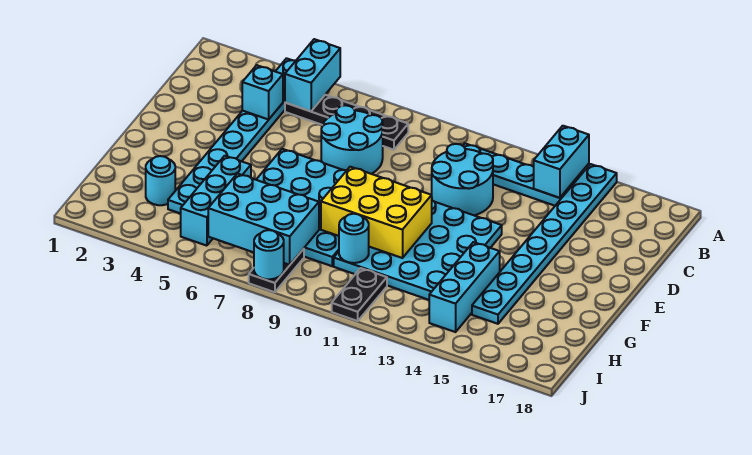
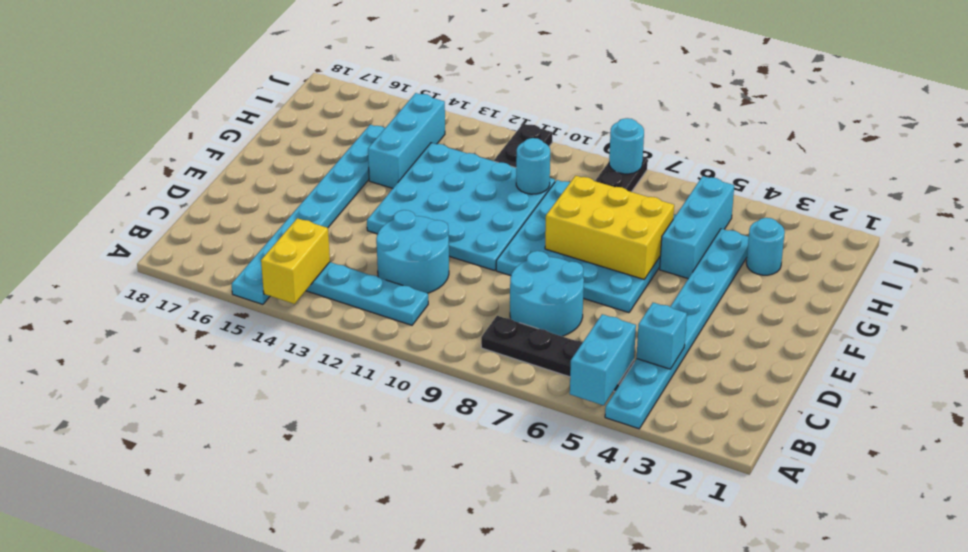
cyan 1x2 brick [534,126,589,198] -> yellow 1x2 brick [261,218,330,304]
yellow 2x3 brick [321,167,432,258] -> yellow 2x3 brick moved to [545,176,674,279]
cyan 2x3 brick [208,174,319,265] -> none

